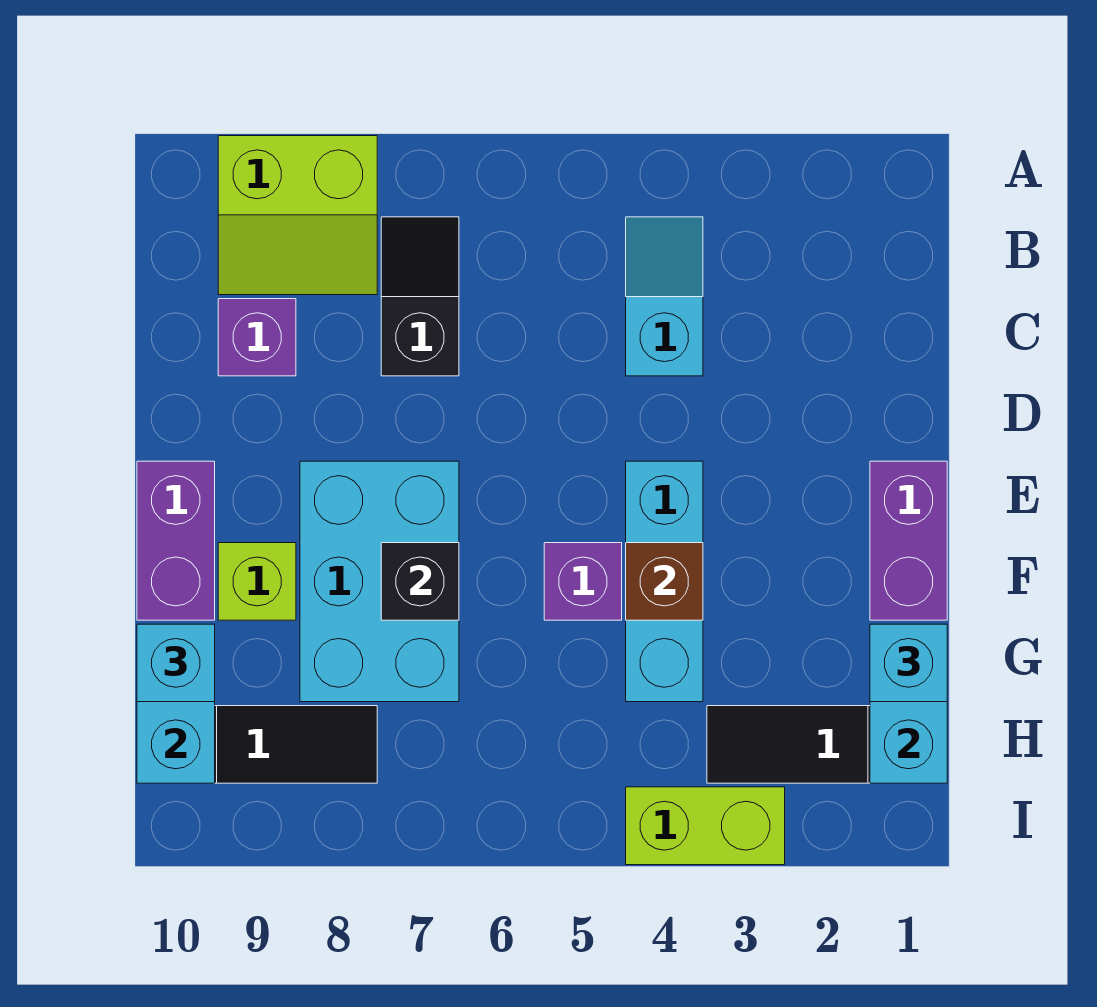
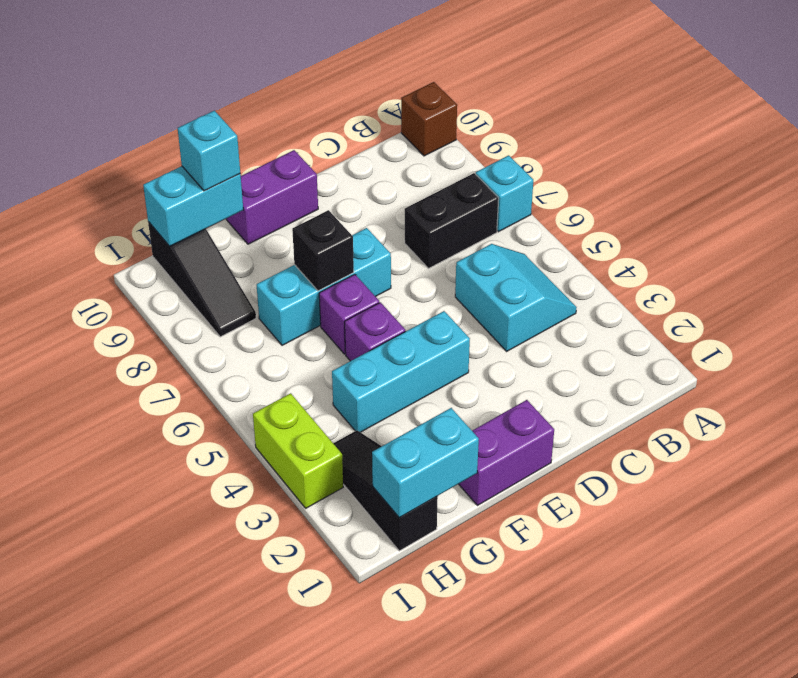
lime 2x2 slope [218,136,377,295] -> none
cyan 1x2 slope [626,217,703,376] -> cyan 2x2 slope [455,244,577,351]
black 1x2 slope [381,217,459,376] -> black 1x2 brick [405,173,499,268]
purple 1x1 brick [218,299,296,376] -> purple 1x1 brick moved to [319,274,379,354]
cyan 2x3 brick [300,461,459,702] -> cyan 1x3 brick [257,228,391,345]
brown 1x1 brick [626,543,703,620] -> brown 1x1 brick moved to [401,82,457,156]
lime 1x1 brick [218,543,296,620] -> none
cyan 1x1 brick [870,624,947,702] -> cyan 1x1 brick moved to [476,155,533,232]

